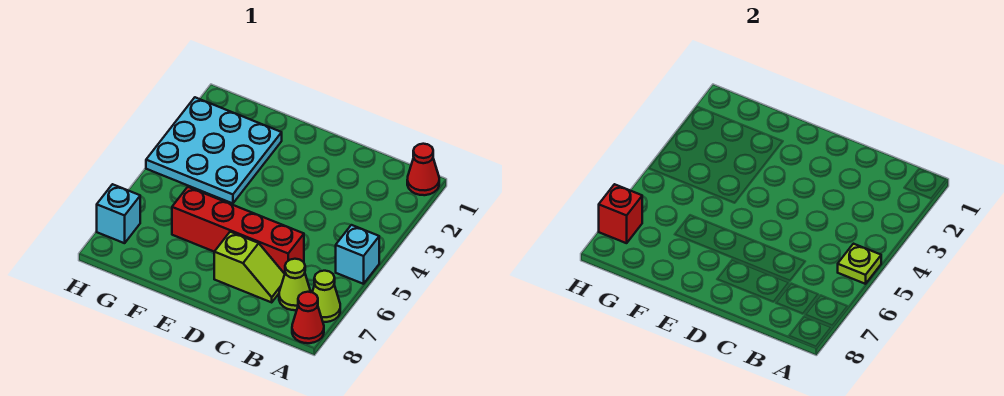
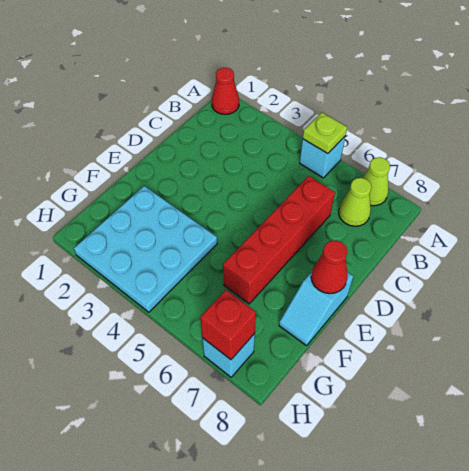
red 1x1 cone [292,292,324,343] -> red 1x1 cone moved to [311,241,348,294]
lime 1x2 slope [214,232,285,302] -> none
none -> cyan 1x2 slope [279,272,353,346]

